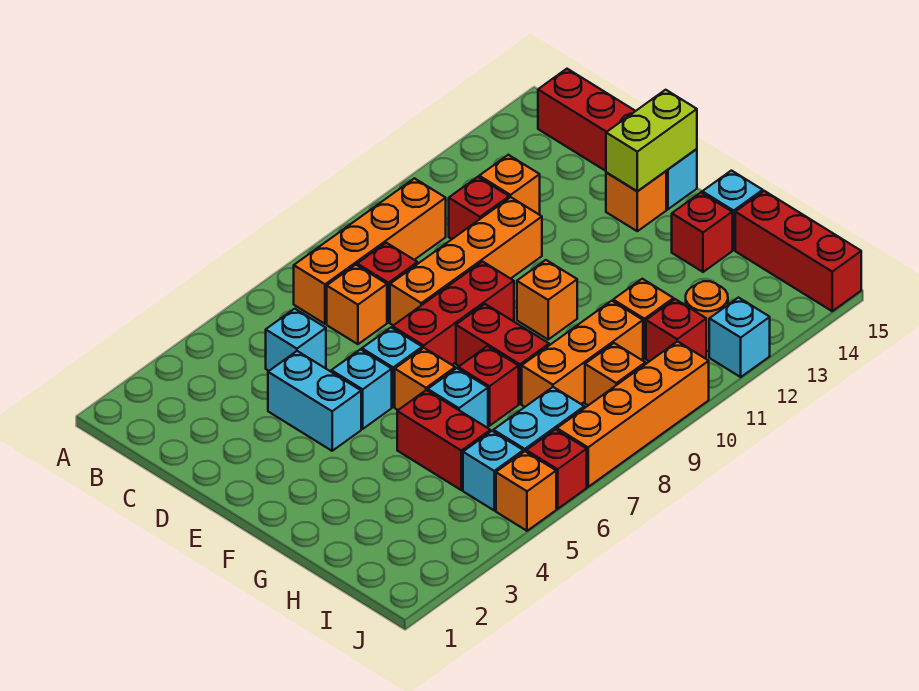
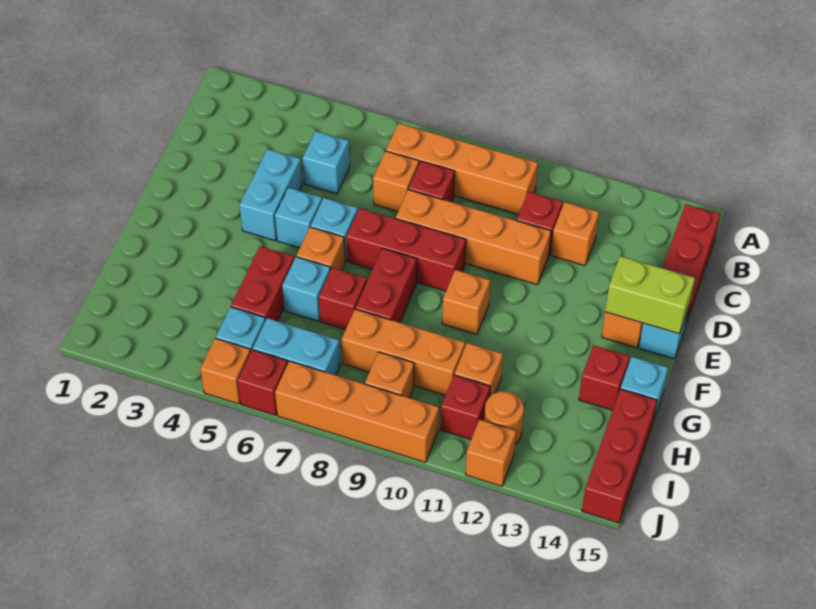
cyan 1x1 brick [709,298,770,377] -> orange 1x1 brick [466,420,516,486]

